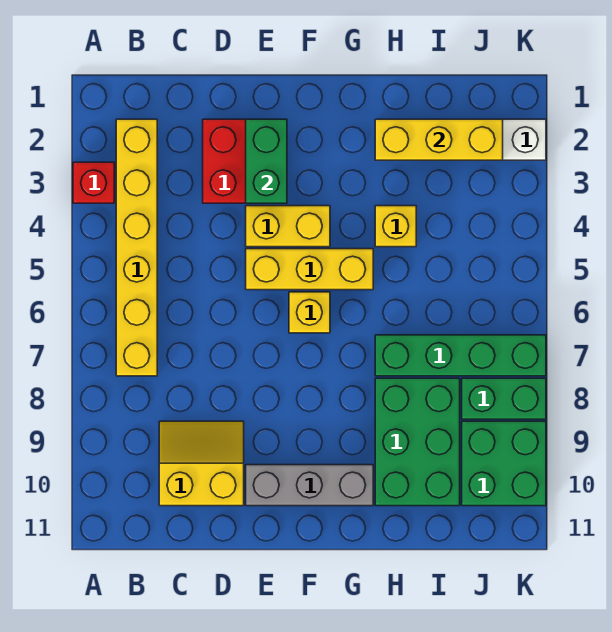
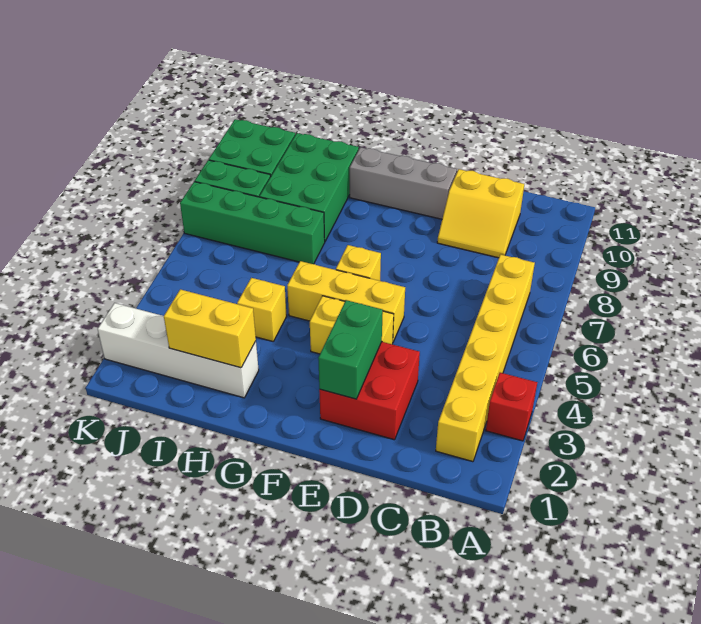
yellow 1x3 brick [375,119,503,160] -> yellow 1x2 brick [164,289,256,368]

